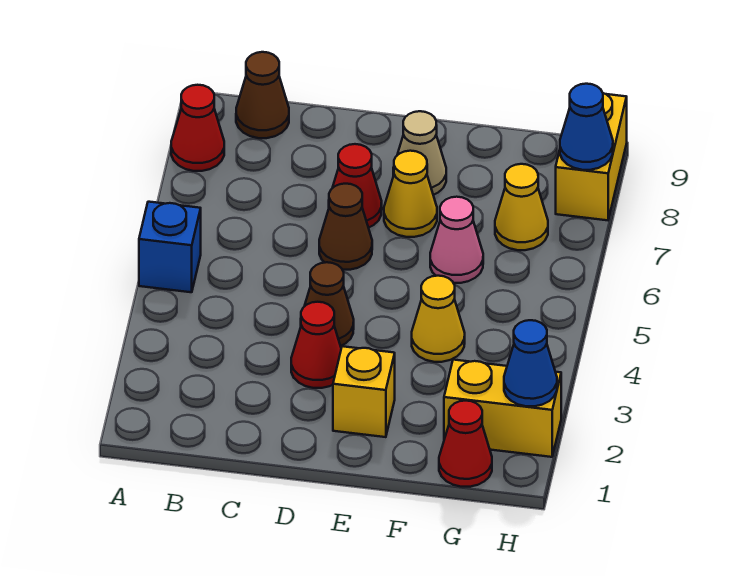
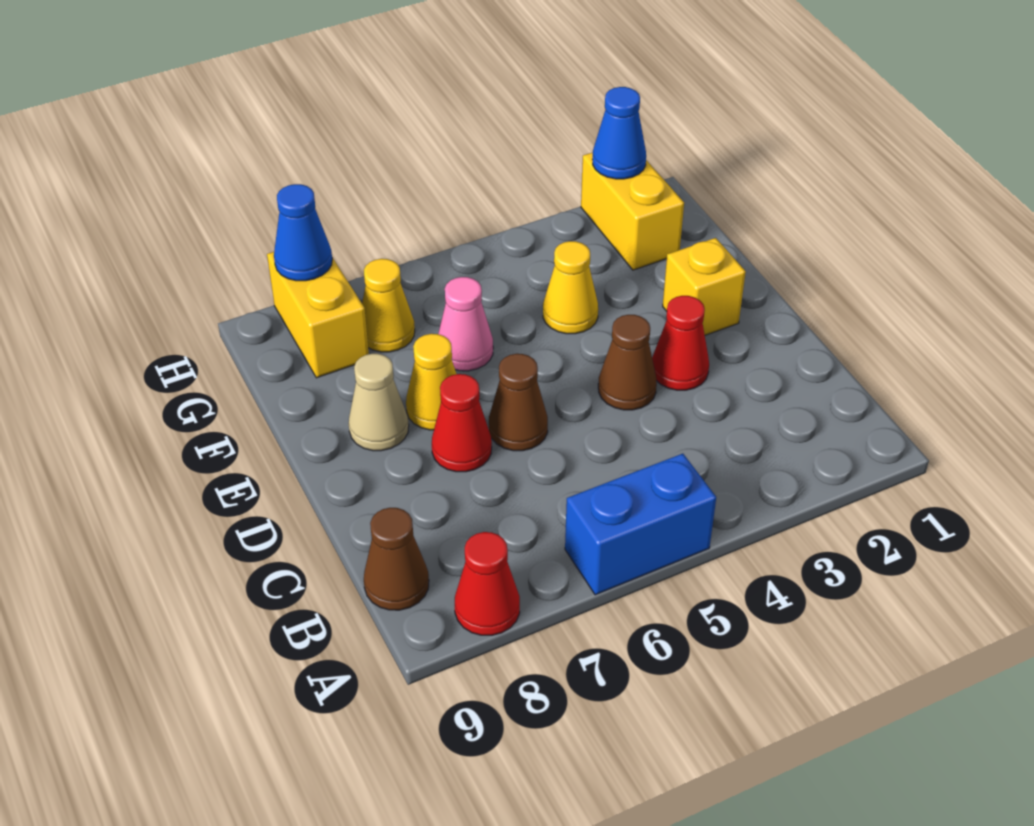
blue 1x1 brick [139,202,201,292] -> blue 1x2 brick [565,454,716,595]
red 1x1 cone [439,401,492,487] -> none
yellow 1x2 brick [556,93,627,220] -> yellow 1x2 brick turned to [267,252,369,378]

